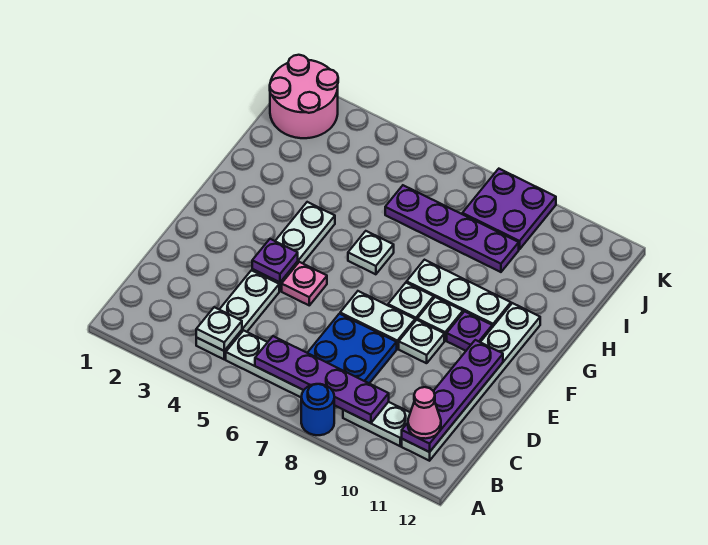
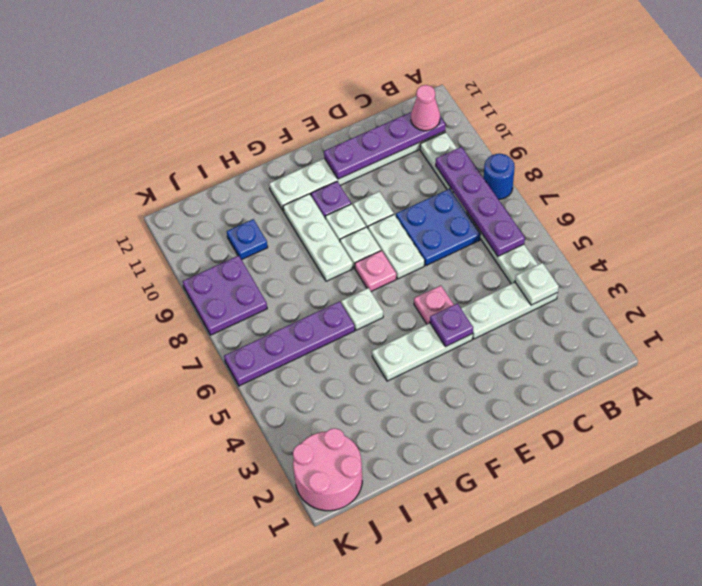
none -> pink 1x1 plate [355,251,396,291]
purple 1x4 plate [385,185,519,272] -> purple 1x4 plate turned to [224,301,355,386]
none -> blue 1x1 plate [227,219,268,260]

